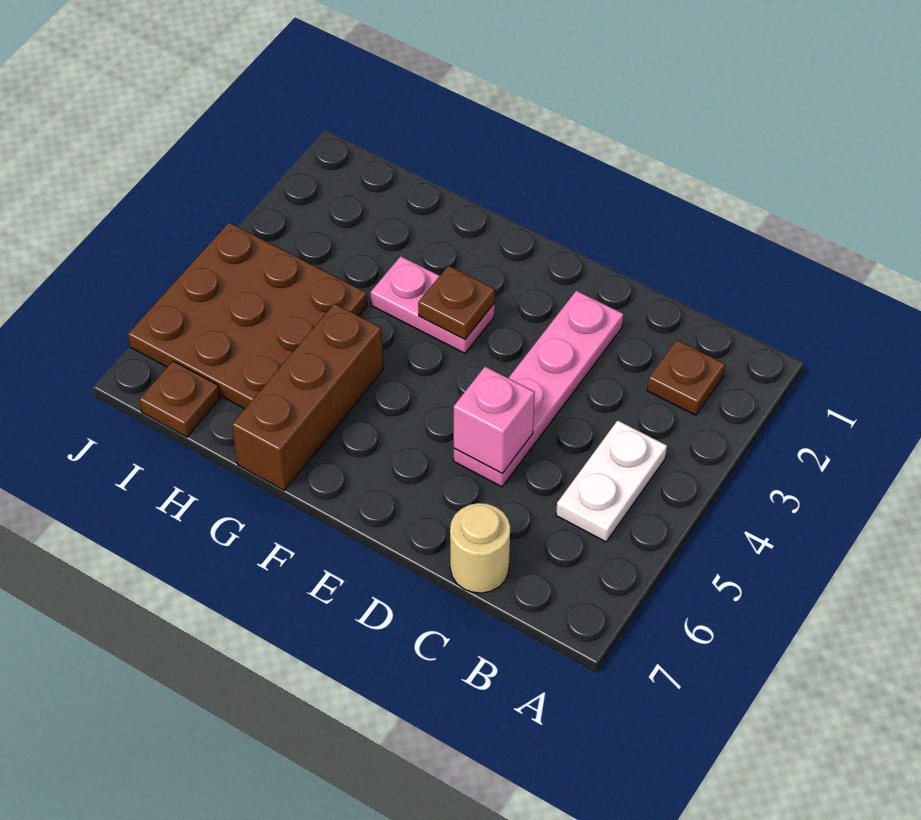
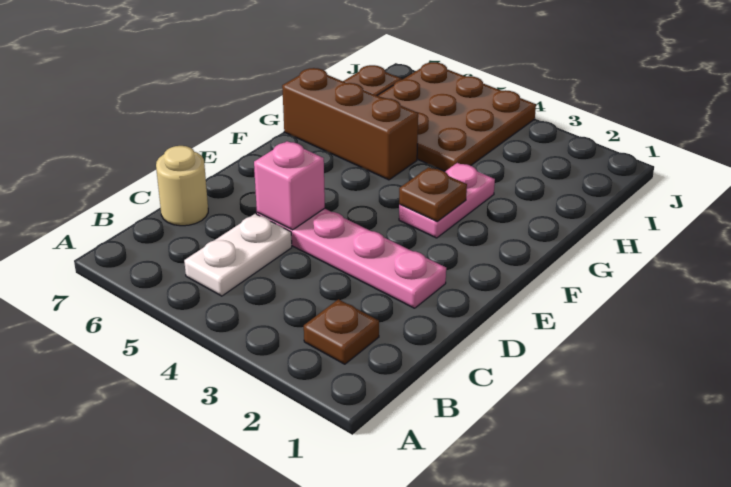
white 1x2 plate [556,420,667,542] -> white 1x2 plate turned to [184,214,292,296]

